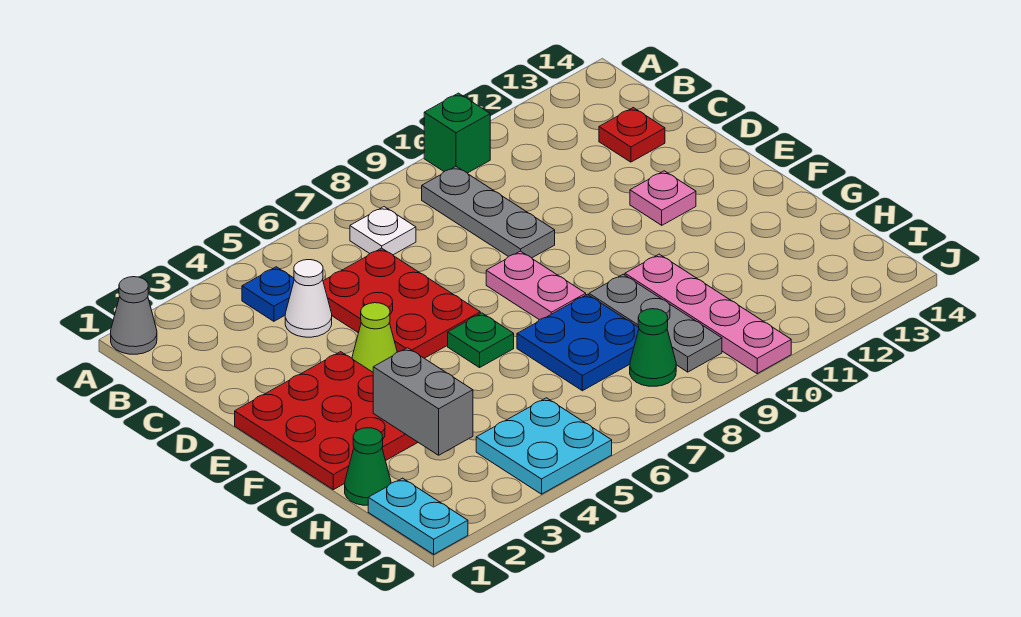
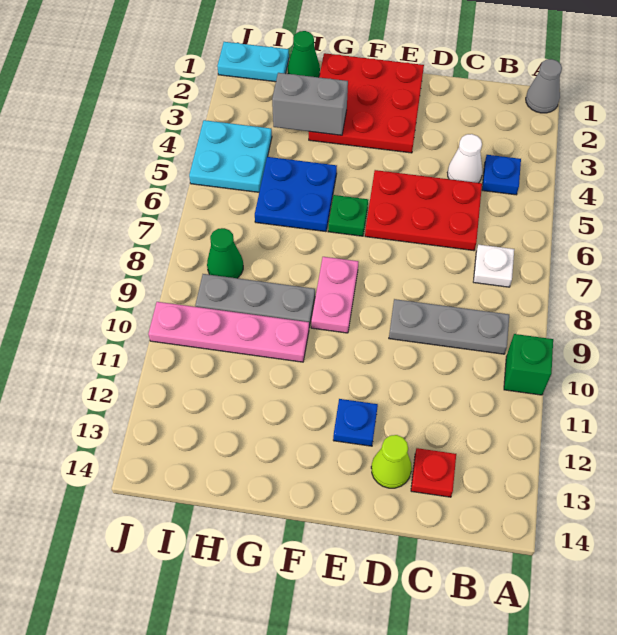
lime 1x1 cone [352,303,397,372] -> lime 1x1 cone moved to [371,435,412,488]
pink 1x2 plate [486,251,586,320] -> pink 1x2 plate turned to [311,257,358,333]
pink 1x1 plate [630,171,696,225] -> blue 1x1 plate [333,399,378,446]
blue 2x2 plate [517,294,639,391] -> blue 2x2 plate moved to [255,157,337,232]

